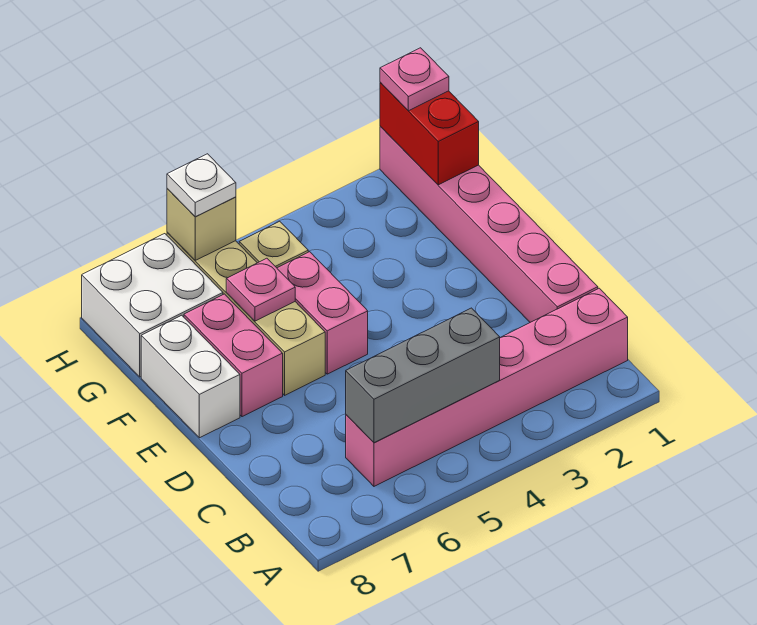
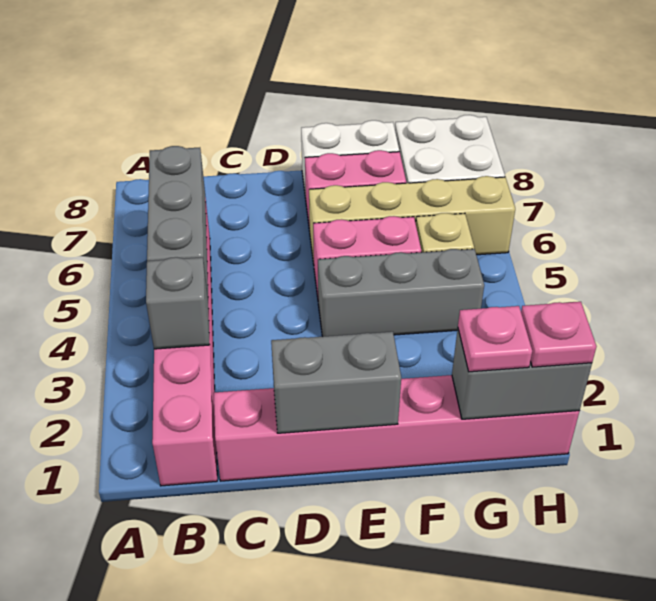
none -> grey 1x1 brick [146,257,209,349]
none -> grey 1x2 brick [271,332,401,433]
none -> grey 1x3 brick [318,249,484,337]
pink 1x1 plate [226,258,295,321] -> pink 1x1 plate moved to [458,306,532,372]
red 1x2 brick [380,82,479,185] -> grey 1x2 brick [452,329,592,419]
tan 1x1 brick [167,189,236,260] -> none
white 1x1 plate [167,154,236,217] -> none

